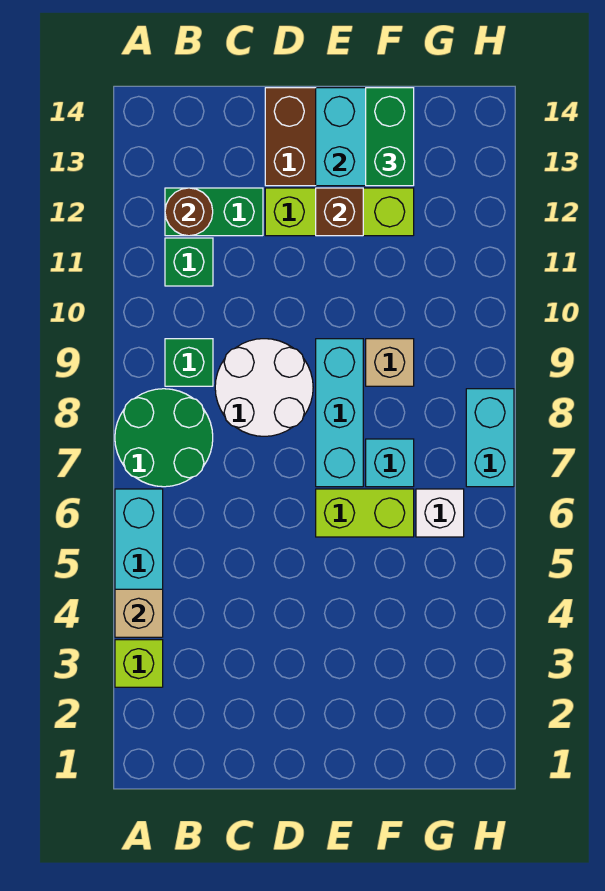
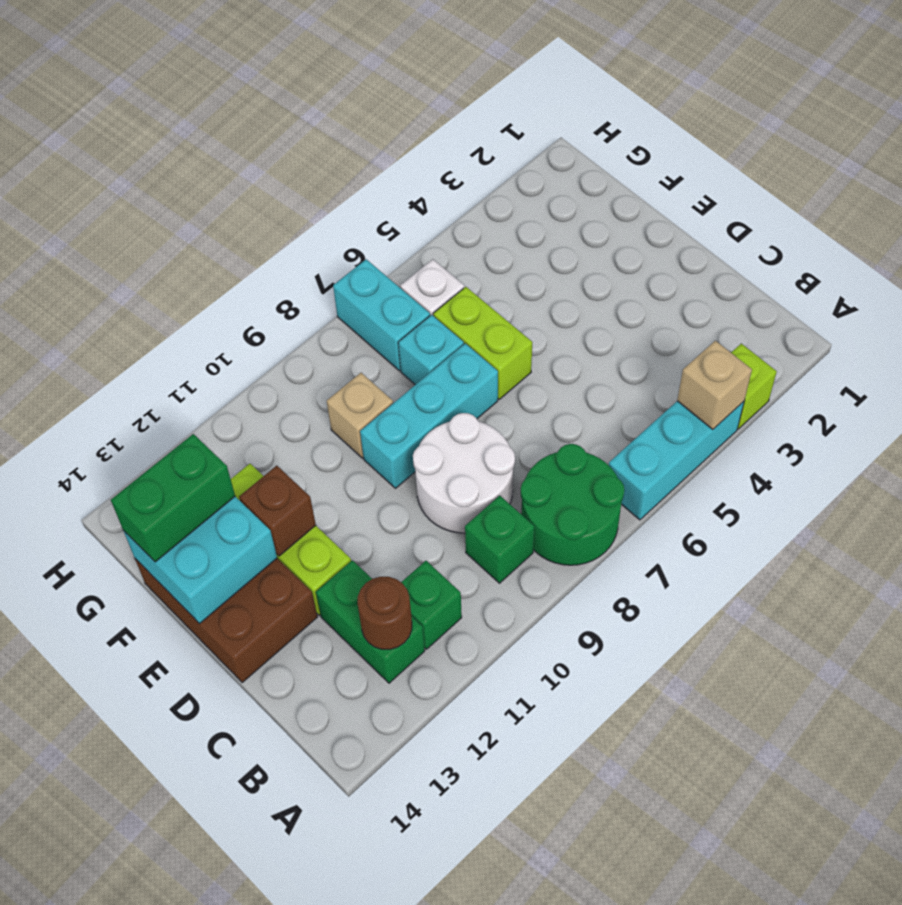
cyan 1x2 brick [466,389,514,487] -> cyan 1x2 brick turned to [333,259,430,371]

